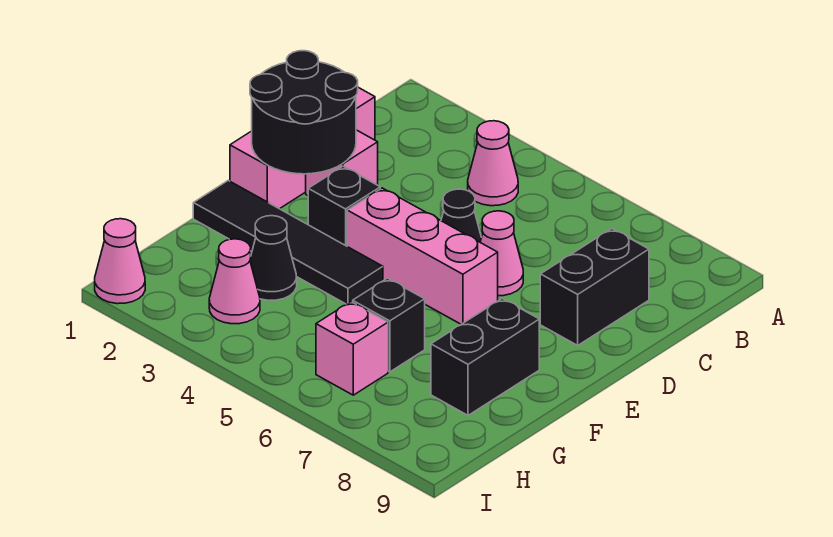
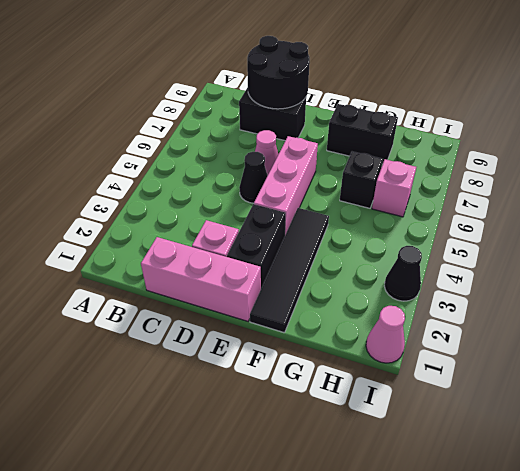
pink 1x1 cone [468,121,518,206] -> none
black 2x2 round brick [250,51,358,174] -> black 2x2 round brick moved to [247,36,310,109]
black 1x1 brick [308,166,380,246] -> black 1x2 brick [227,204,286,288]
black 1x1 cone [250,216,297,300] -> black 1x1 cone moved to [384,246,422,301]
pink 1x1 cone [209,239,260,324] -> none

